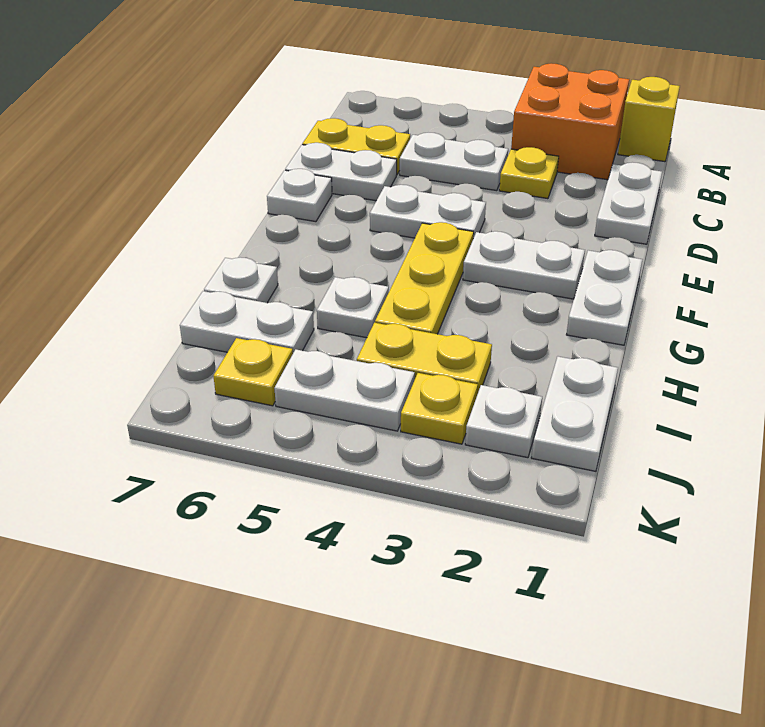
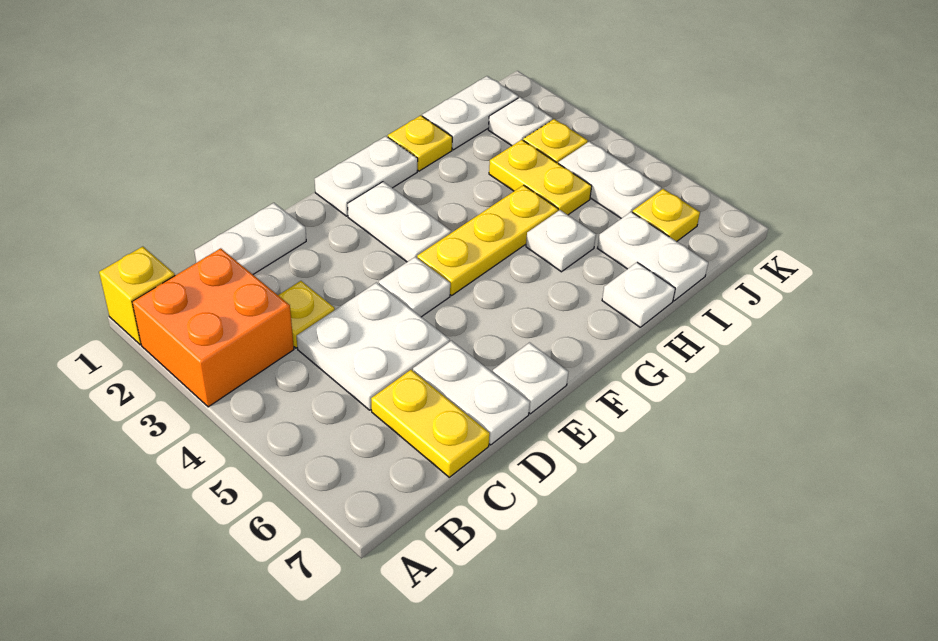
white 1x2 plate [400,133,508,191] -> white 2x2 plate [297,283,450,410]
white 1x2 plate [370,184,486,238] -> white 1x1 plate [379,257,450,317]
none -> yellow 1x1 plate [388,115,452,171]

